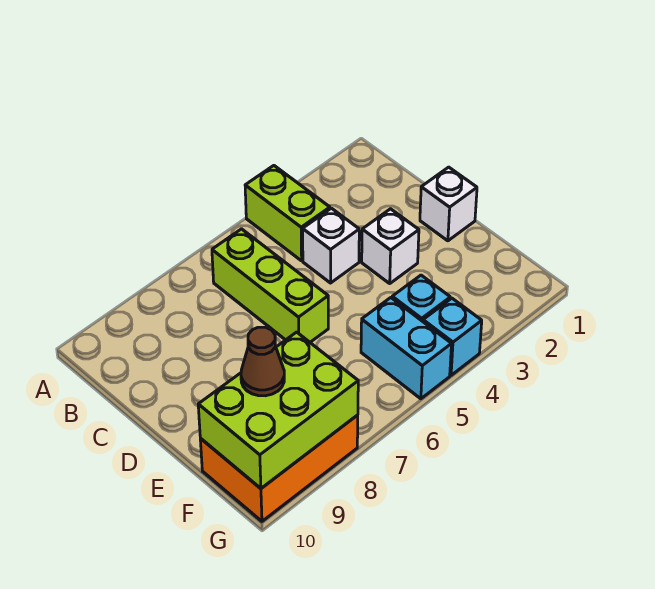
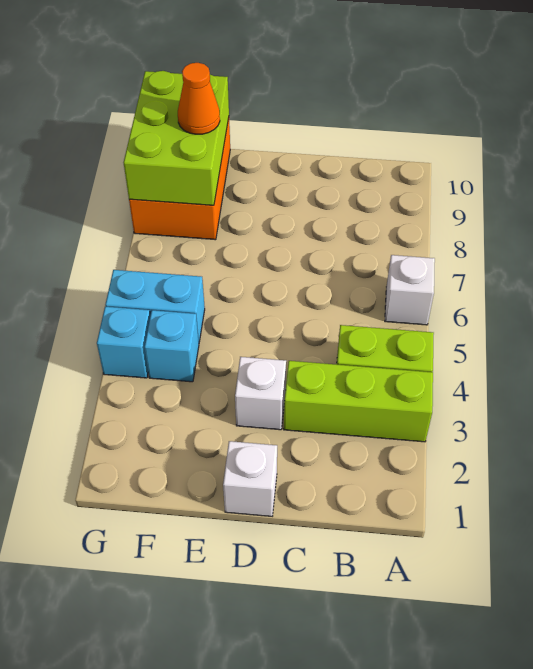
lime 1x3 brick [212,229,328,342] -> lime 1x3 brick moved to [284,361,433,442]
white 1x1 brick [303,208,359,283] -> white 1x1 brick moved to [385,255,435,325]
brown 1x1 cone [241,327,284,396] -> orange 1x1 cone [178,63,220,134]

